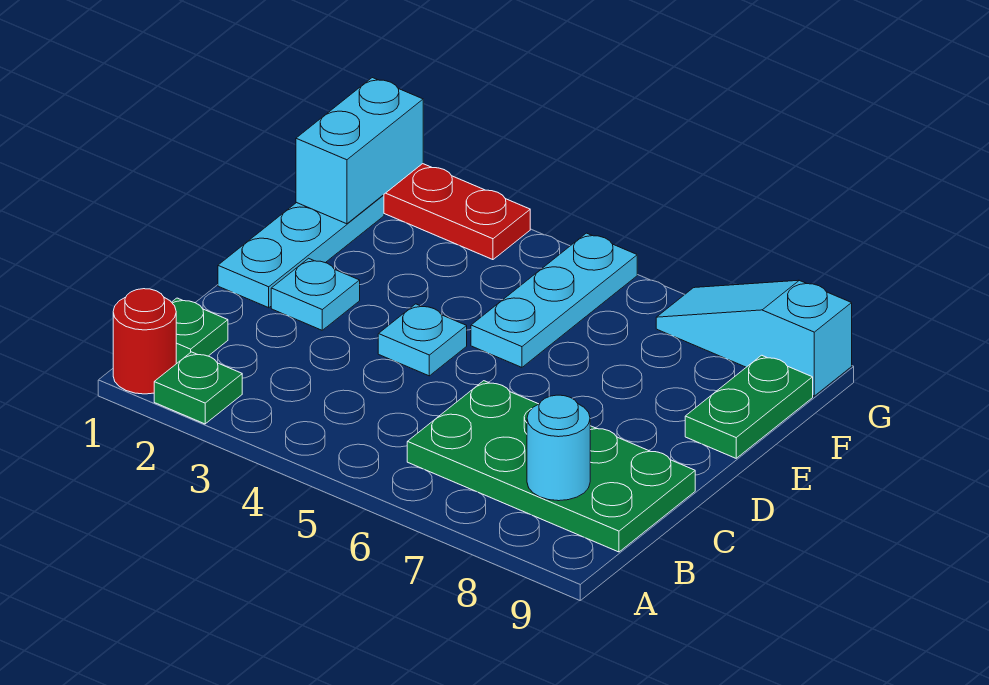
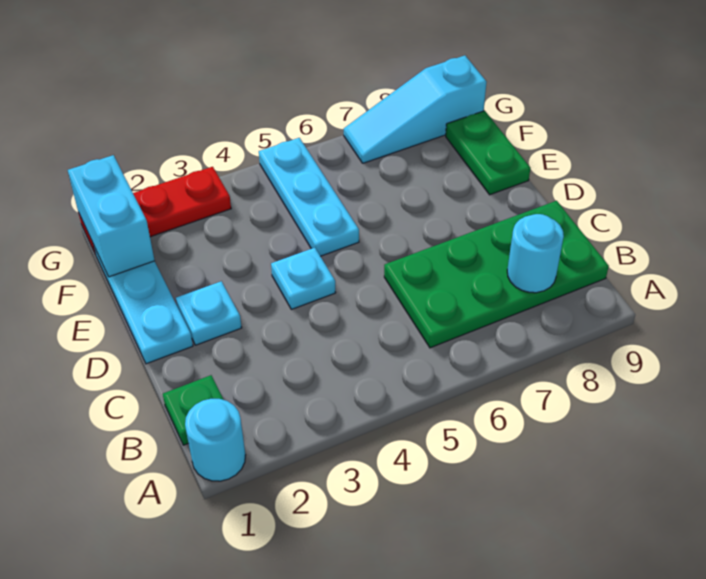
red 1x1 round brick [113,289,176,394] -> cyan 1x1 round brick [185,399,245,481]
green 1x1 plate [154,352,242,424] -> none

